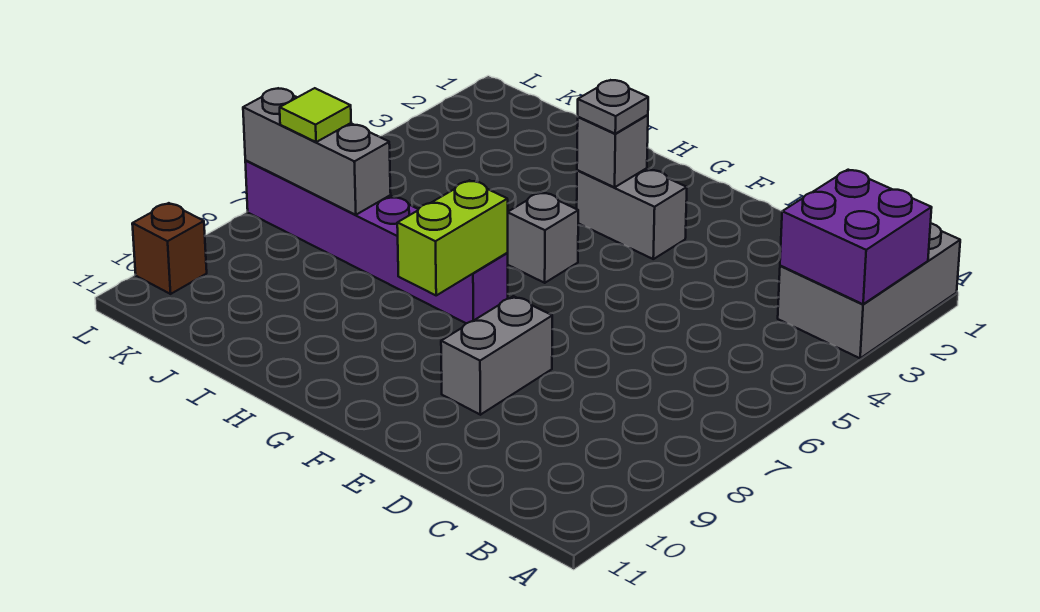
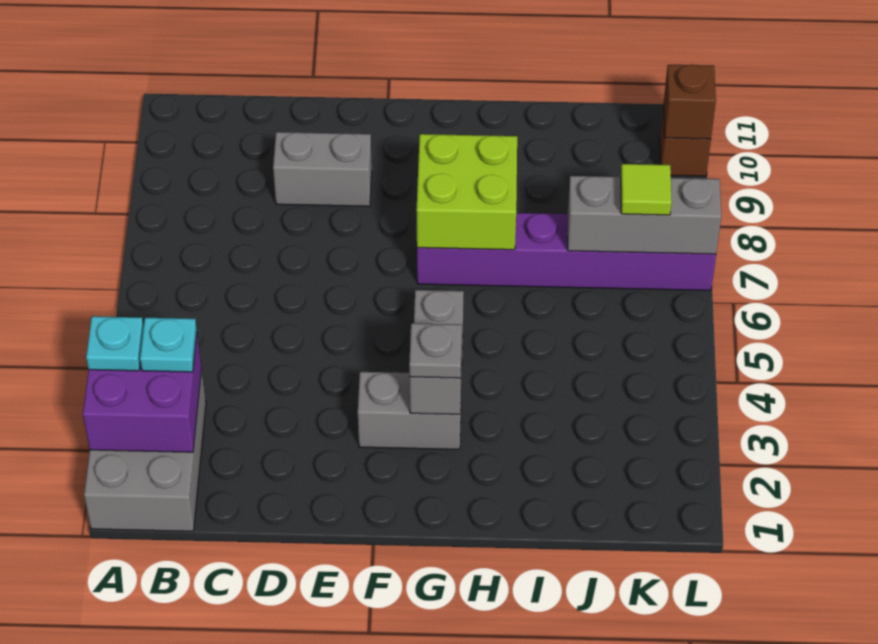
none -> cyan 1x1 plate [86,316,144,371]
none -> cyan 1x1 plate [140,318,197,372]
grey 1x2 brick [441,296,552,415] -> grey 1x2 brick turned to [273,132,372,206]
lime 1x2 brick [397,180,508,295] -> lime 2x2 brick [416,134,517,250]
none -> brown 1x1 brick [664,65,716,139]

